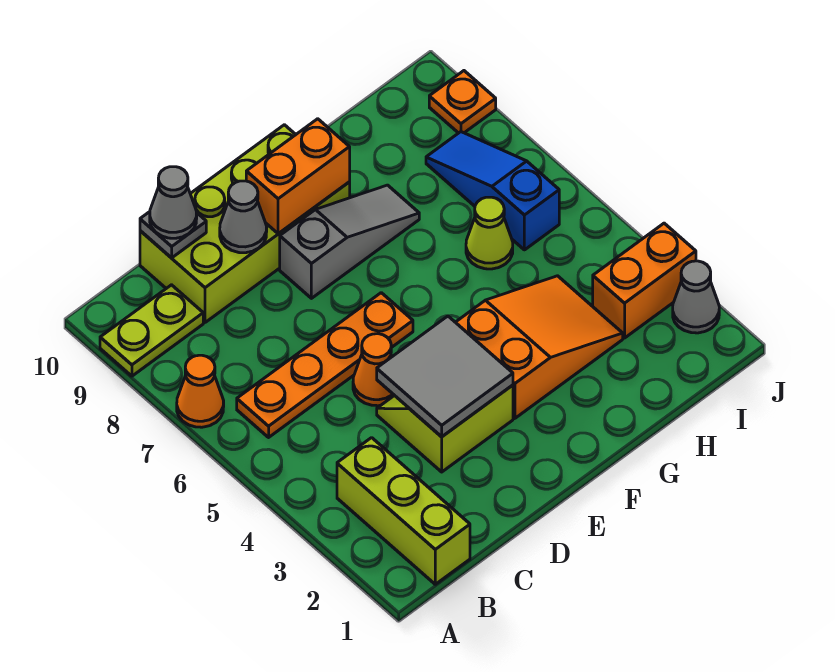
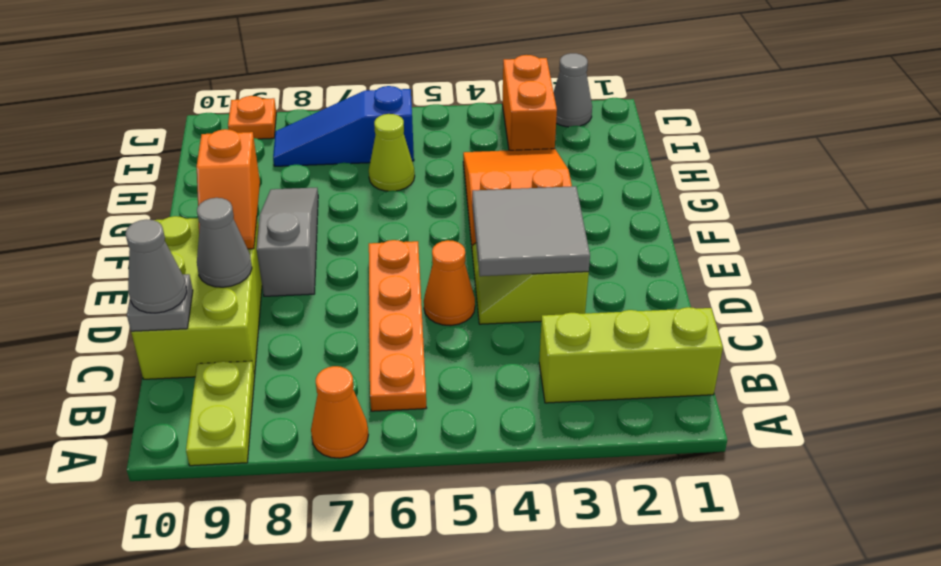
lime 2x4 brick [140,125,350,322] -> lime 2x3 brick [131,216,262,379]
orange 1x2 brick [246,119,350,234] -> orange 1x2 slope [197,129,260,249]

